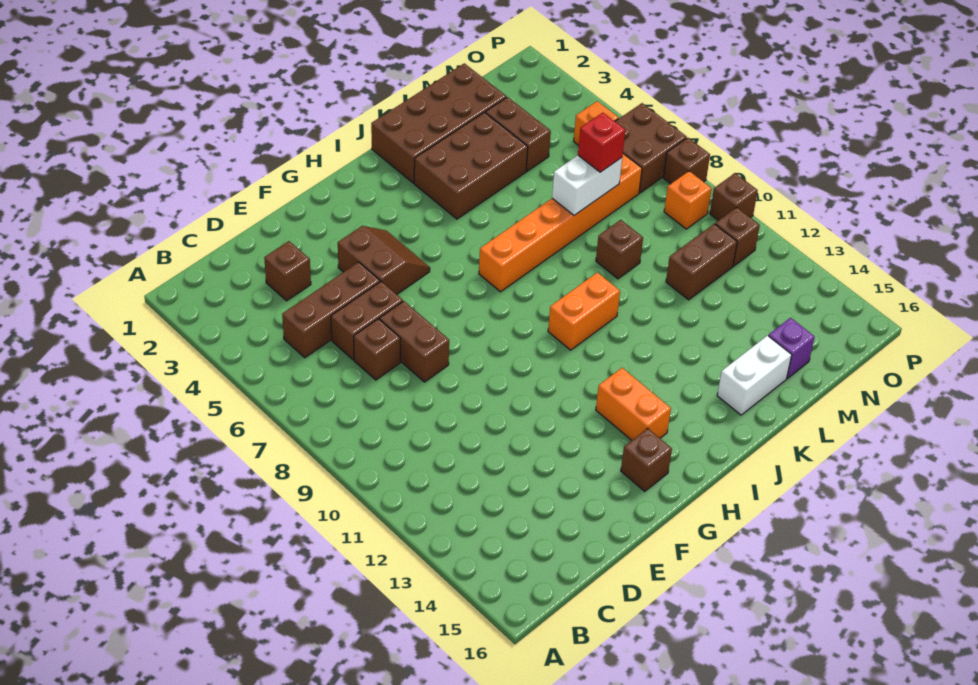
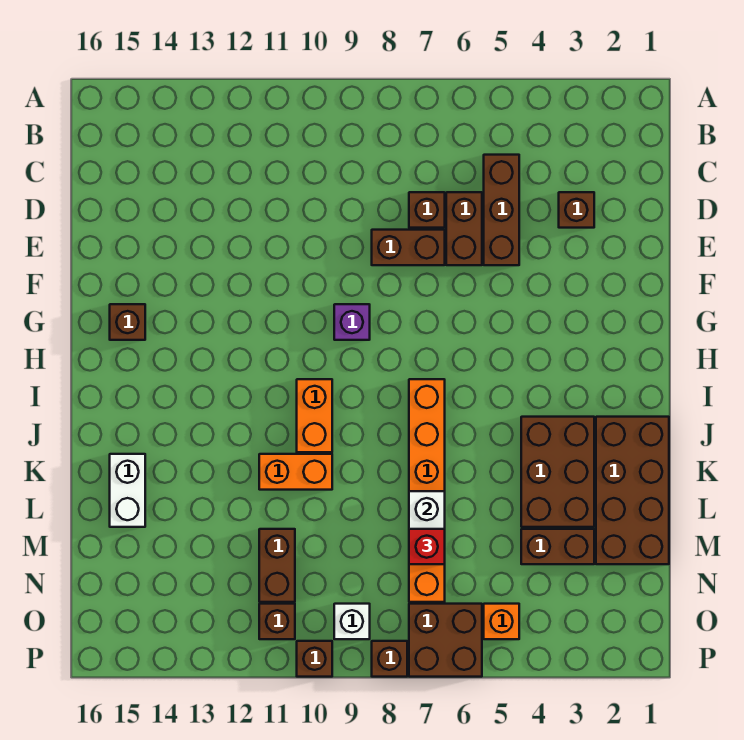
brown 2x2 slope [338,226,430,294] -> none
orange 1x2 brick [596,368,671,440] -> orange 1x2 brick moved to [259,454,332,490]
brown 1x1 brick [596,220,643,279] -> none
purple 1x1 brick [768,318,815,378] -> purple 1x1 brick moved to [334,304,370,340]
orange 1x1 brick [664,171,712,229] -> white 1x1 brick [334,604,370,639]

